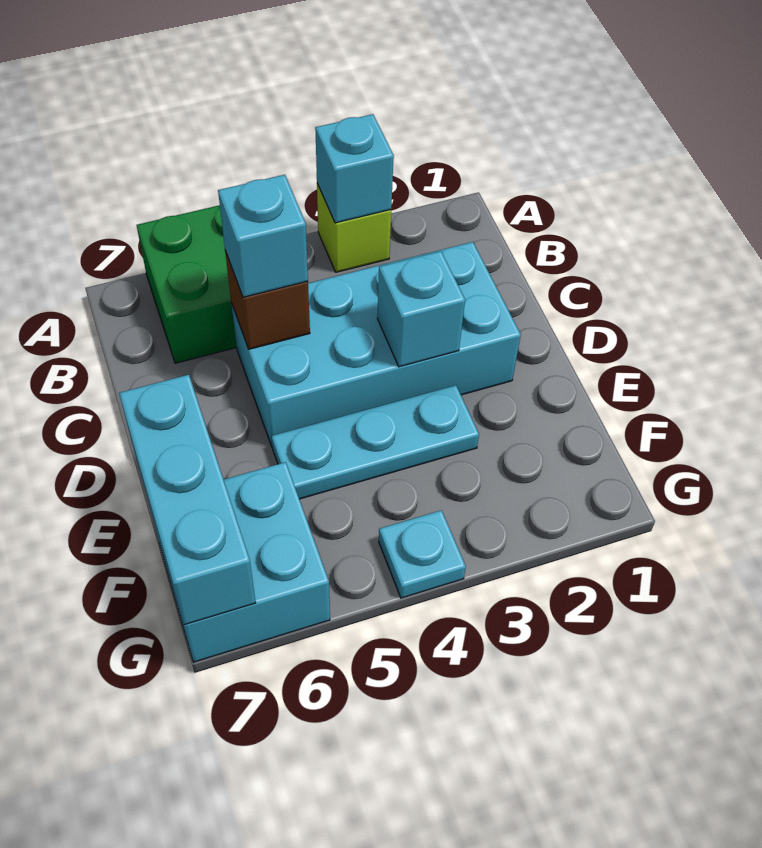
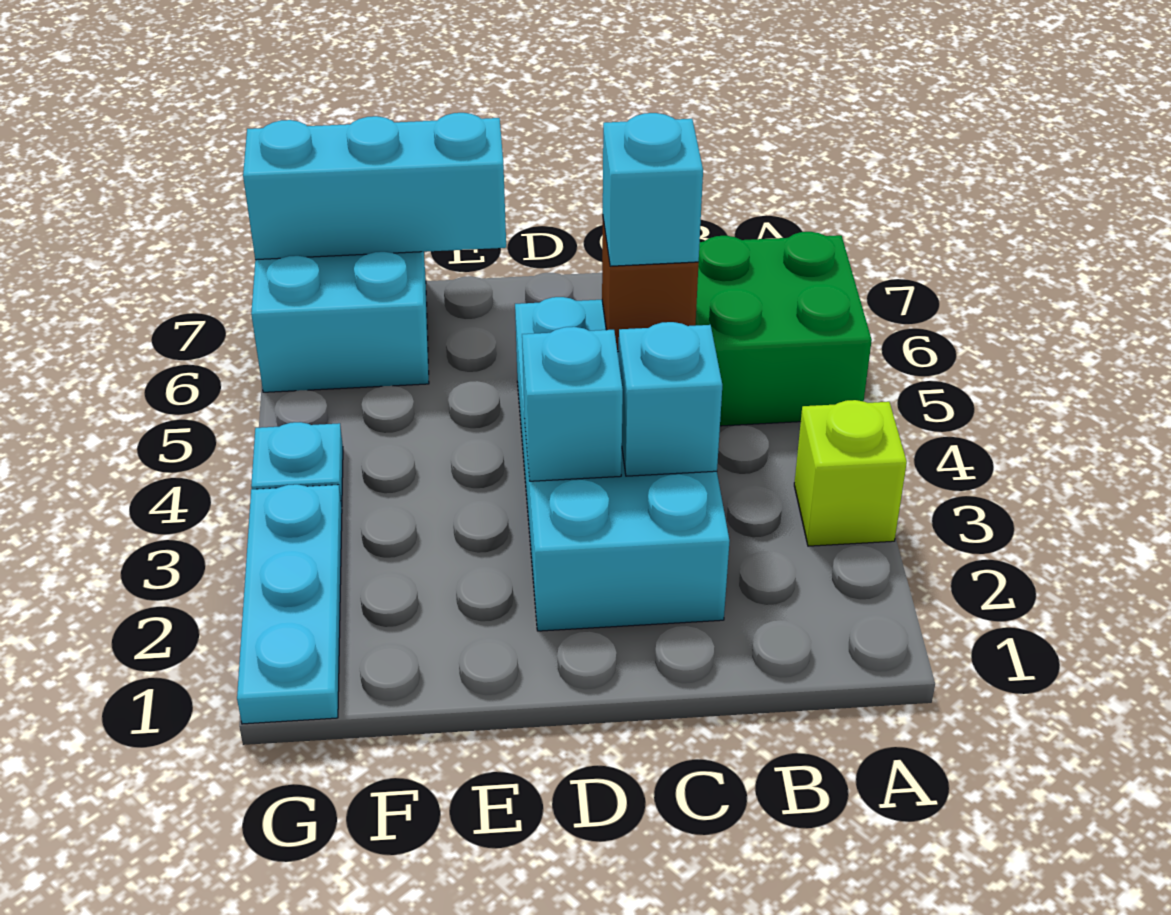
cyan 1x1 brick [315,114,394,223] -> cyan 1x1 brick moved to [618,322,722,476]
cyan 1x3 plate [272,385,479,499] -> cyan 1x3 plate moved to [237,484,342,724]

